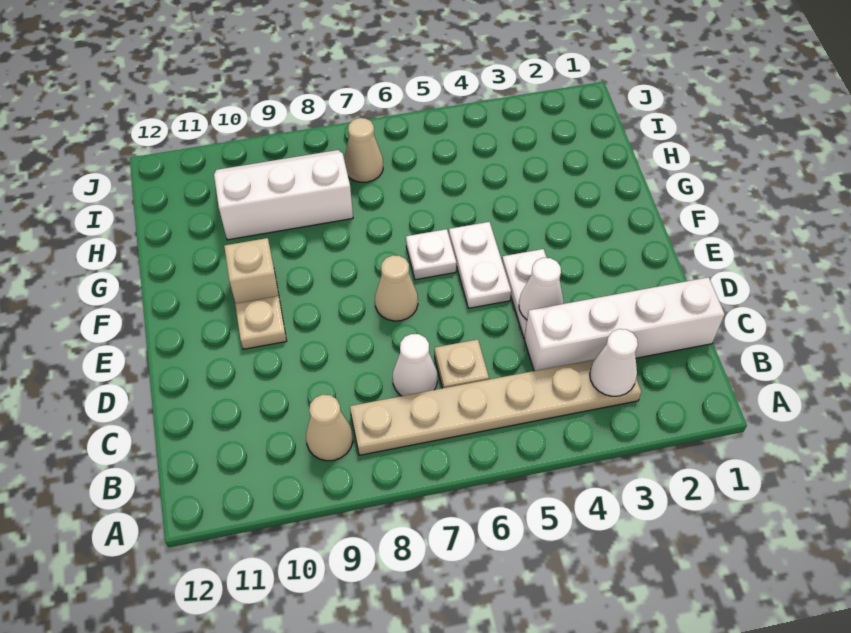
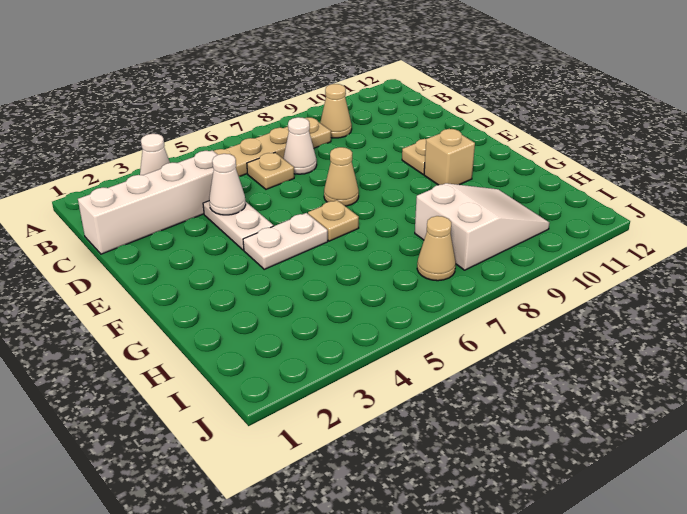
white 1x2 plate [449,222,511,308] -> white 1x2 plate turned to [243,213,328,269]
white 1x1 plate [406,229,456,280] -> tan 1x1 plate [308,200,359,241]
white 2x3 slope [214,150,353,240] -> white 2x3 slope turned to [415,183,550,270]

